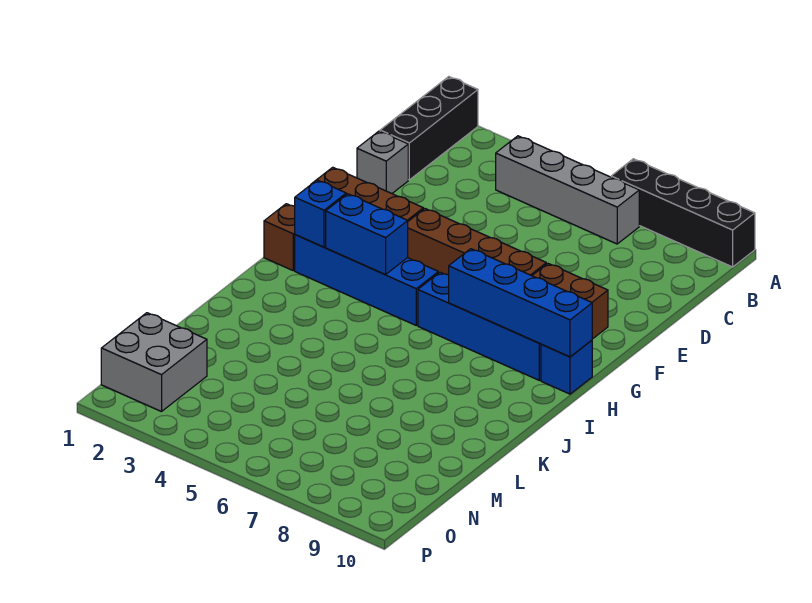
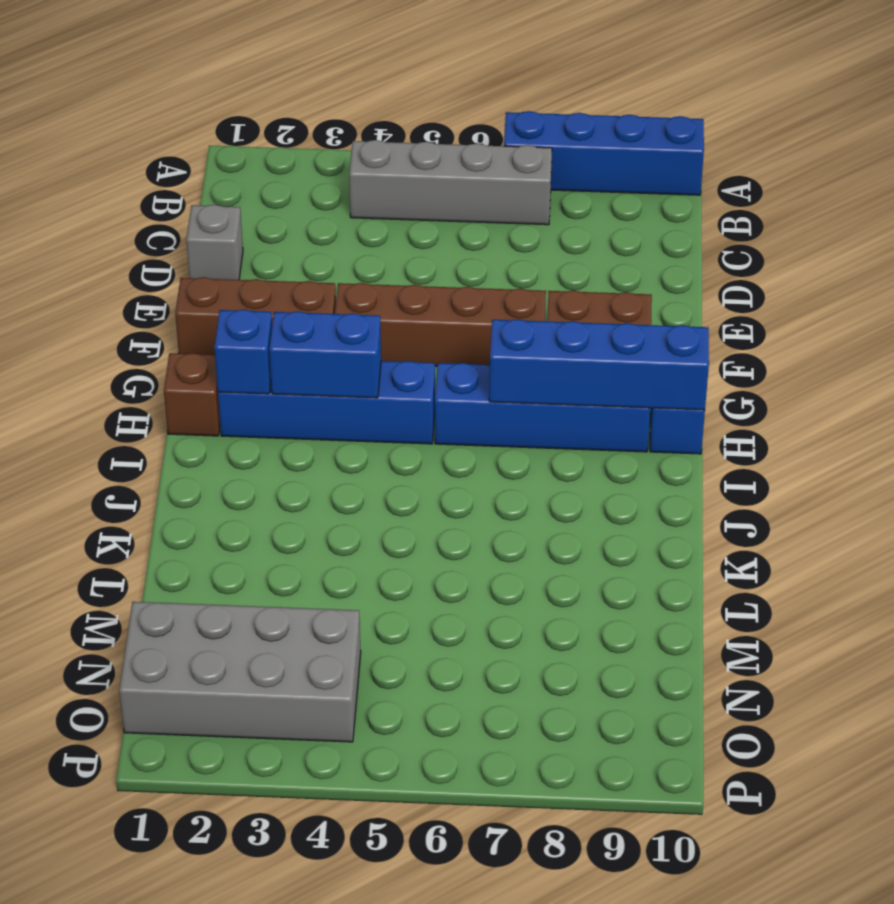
black 1x3 brick [380,77,478,180] -> none
black 1x4 brick [611,159,755,267] -> blue 1x4 brick [504,111,704,195]
grey 2x2 brick [101,313,207,412] -> grey 2x4 brick [119,602,361,742]

